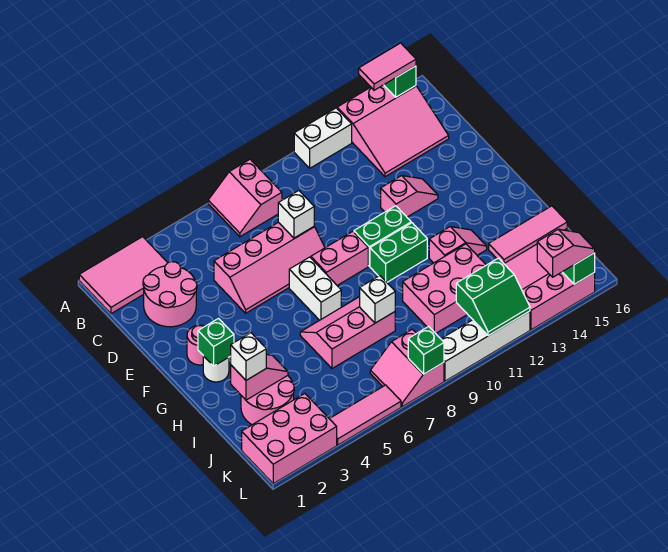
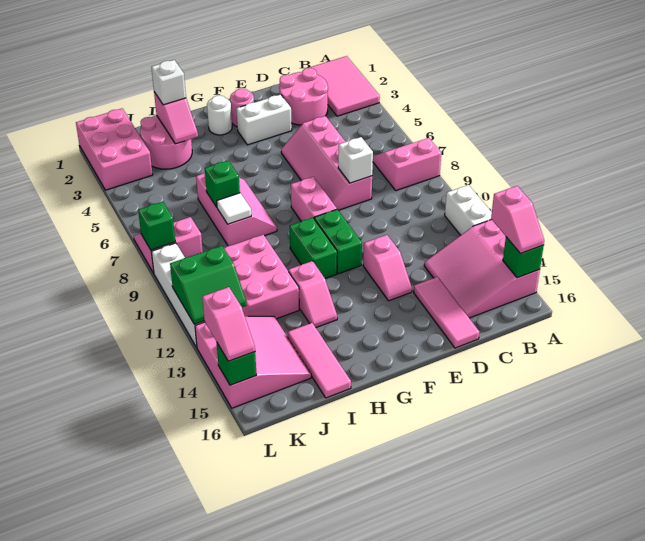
pink 1x2 tile [359,43,416,90] -> pink 1x2 slope [491,186,544,254]
white 1x2 brick [289,257,341,320] -> white 1x2 brick moved to [236,94,292,145]
green 1x1 brick [198,319,234,366] -> green 1x1 brick moved to [205,161,240,207]
white 1x1 brick [360,276,395,323] -> white 1x1 tile [217,193,251,224]
green 2x2 slope [456,258,530,336] -> green 2x2 slope turned to [170,246,247,324]
pink 1x3 tile [330,385,401,445] -> pink 1x3 tile moved to [414,277,479,348]

